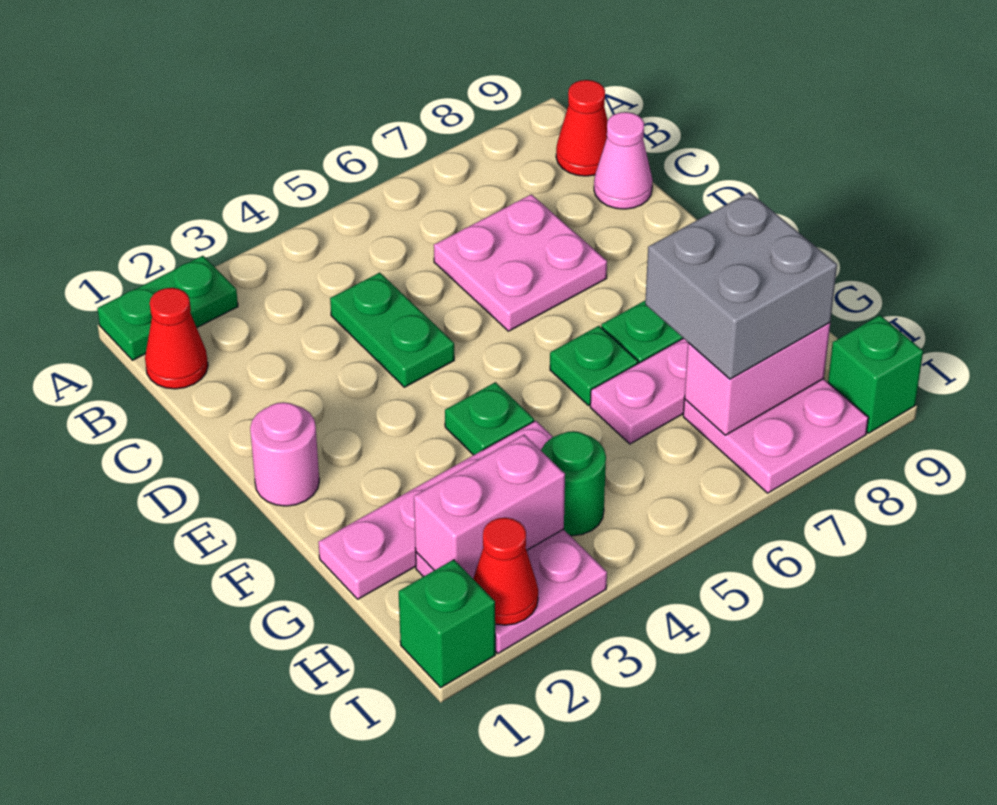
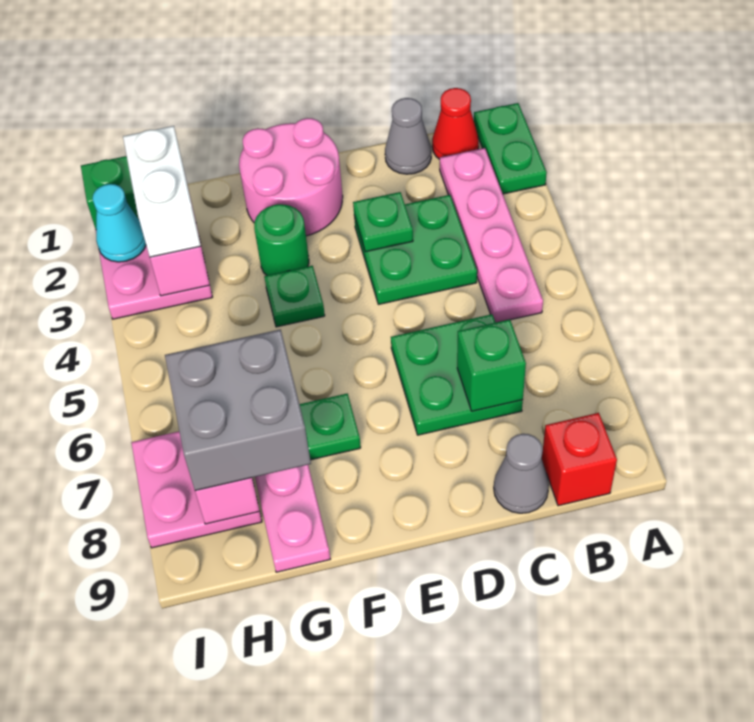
red 1x1 cone [556,80,608,176] -> red 1x1 brick [542,413,617,506]
none -> grey 1x1 cone [385,98,431,174]
green 1x2 plate [330,273,454,387] -> green 2x2 plate [354,195,477,304]
pink 2x2 plate [434,194,607,331] -> green 2x2 plate [391,314,523,435]
pink 1x1 cone [594,112,653,209] -> grey 1x1 cone [494,434,549,513]
pink 1x1 round brick [250,402,319,506] -> pink 2x2 round brick [239,118,343,236]
green 1x1 plate [550,326,638,405] -> green 1x1 plate moved to [353,192,413,252]
pink 1x4 plate [318,421,553,599] -> pink 1x4 plate moved to [440,148,543,323]
none -> white 1x2 brick [123,126,201,257]
green 1x1 round brick [541,431,606,536] -> green 1x1 round brick moved to [254,204,309,275]
red 1x1 cone [473,518,538,625] -> cyan 1x1 cone [93,184,146,262]
green 1x1 brick [828,315,923,433] -> green 1x1 brick moved to [457,320,526,411]

